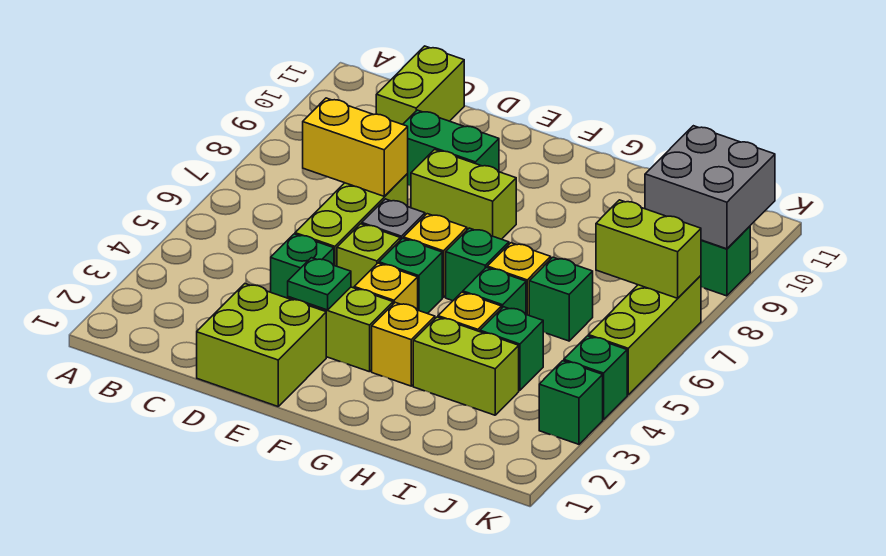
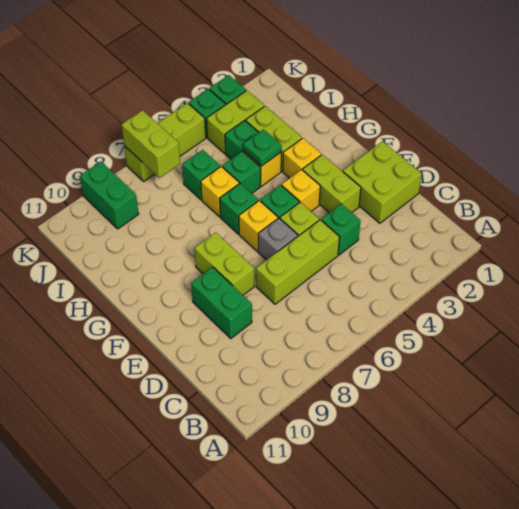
yellow 1x2 brick [303,98,408,196] -> none
lime 1x2 brick [376,46,464,125] -> lime 1x2 brick moved to [207,91,264,153]
green 1x1 plate [288,258,351,310] -> green 1x1 plate moved to [243,129,282,166]
grey 2x2 brick [645,126,775,249] -> none

